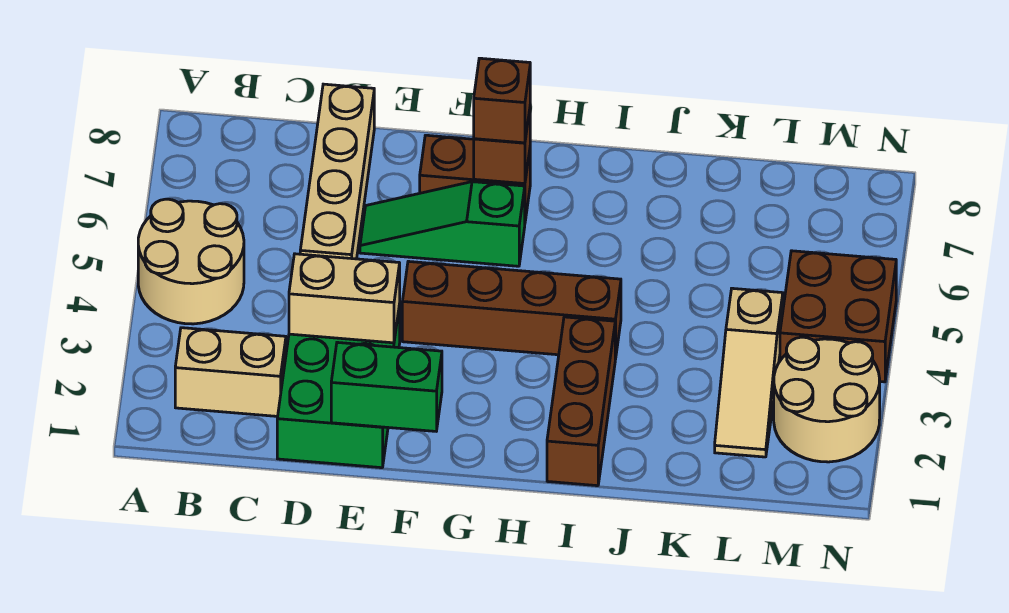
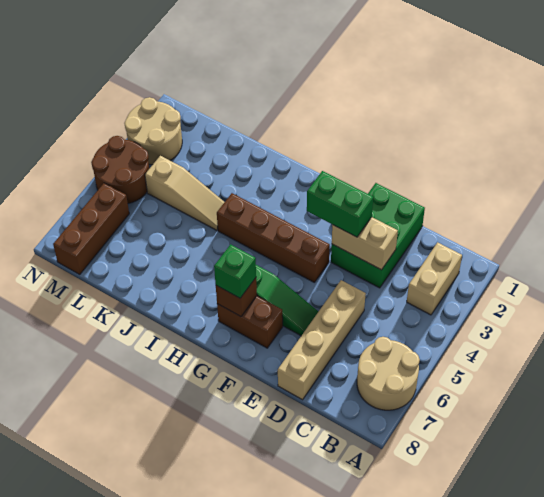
tan 2x2 round brick [138,199,244,324] -> tan 2x2 round brick moved to [357,337,420,410]
tan 1x2 brick [175,328,286,416] -> tan 1x2 brick turned to [407,242,462,315]
green 1x2 brick [331,342,442,431] -> green 1x2 brick moved to [307,171,373,237]
brown 1x1 brick [474,58,530,143] -> green 1x1 brick [214,244,256,298]
brown 1x3 brick [547,317,615,486] -> brown 1x3 brick moved to [53,183,129,274]
tan 1x3 slope [715,288,783,457] -> tan 1x3 slope turned to [145,156,224,230]
brown 2x2 brick [780,251,896,382] -> brown 2x2 round brick [91,136,149,203]

